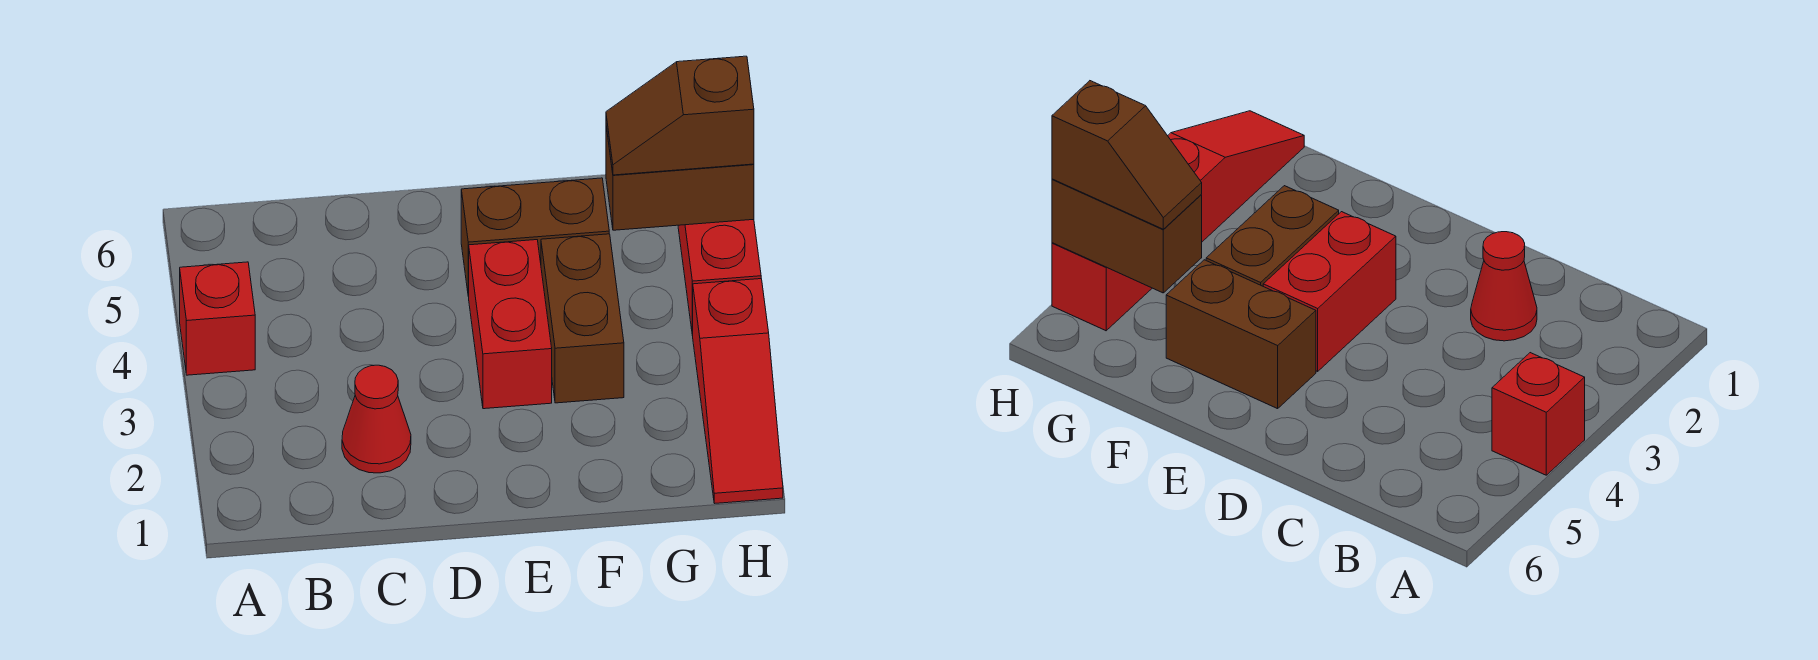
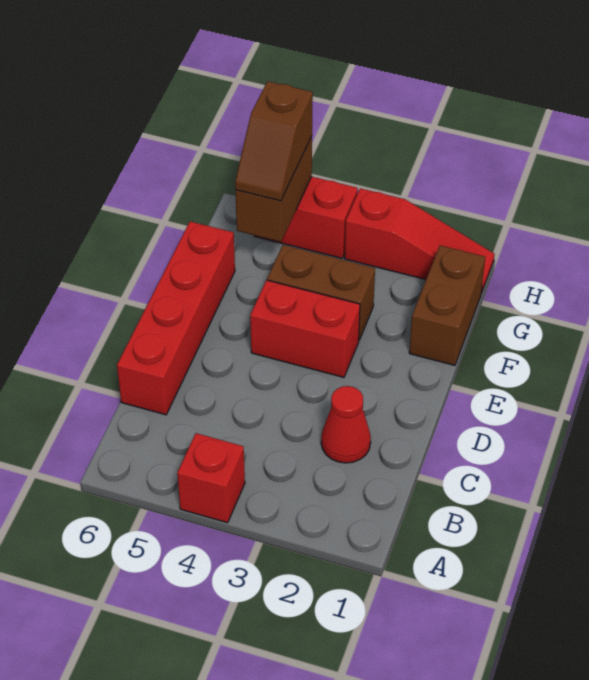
none -> red 1x4 brick [117,222,235,415]
brown 1x2 brick [461,178,609,297] -> brown 1x2 brick moved to [409,245,485,365]

